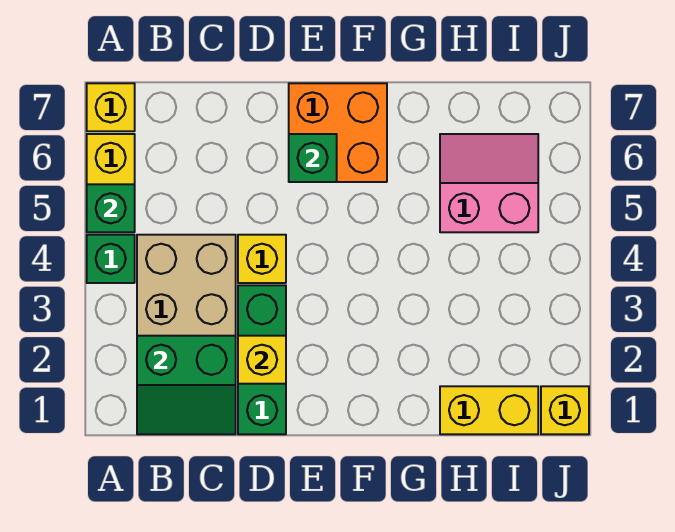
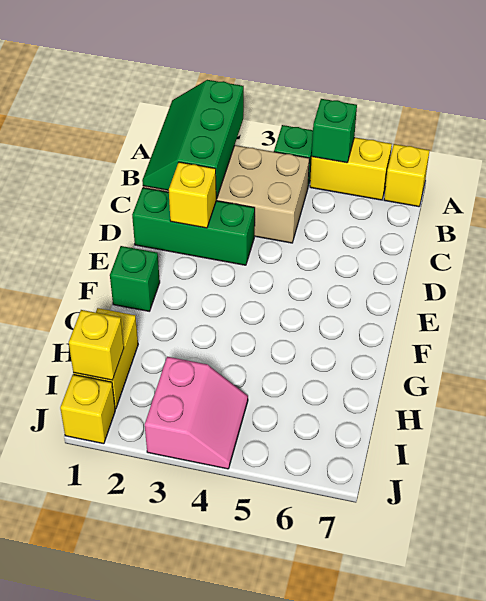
green 2x2 slope [137,336,236,434] -> green 2x3 slope [142,80,244,199]
yellow 1x1 brick [238,235,286,283] -> yellow 1x1 brick moved to [69,310,124,380]
orange 2x2 brick [289,83,387,182] -> none
green 1x1 brick [289,134,337,182] -> green 1x1 brick moved to [110,246,160,311]
pink 2x2 slope [440,134,538,232] -> pink 2x2 slope moved to [145,357,248,469]

